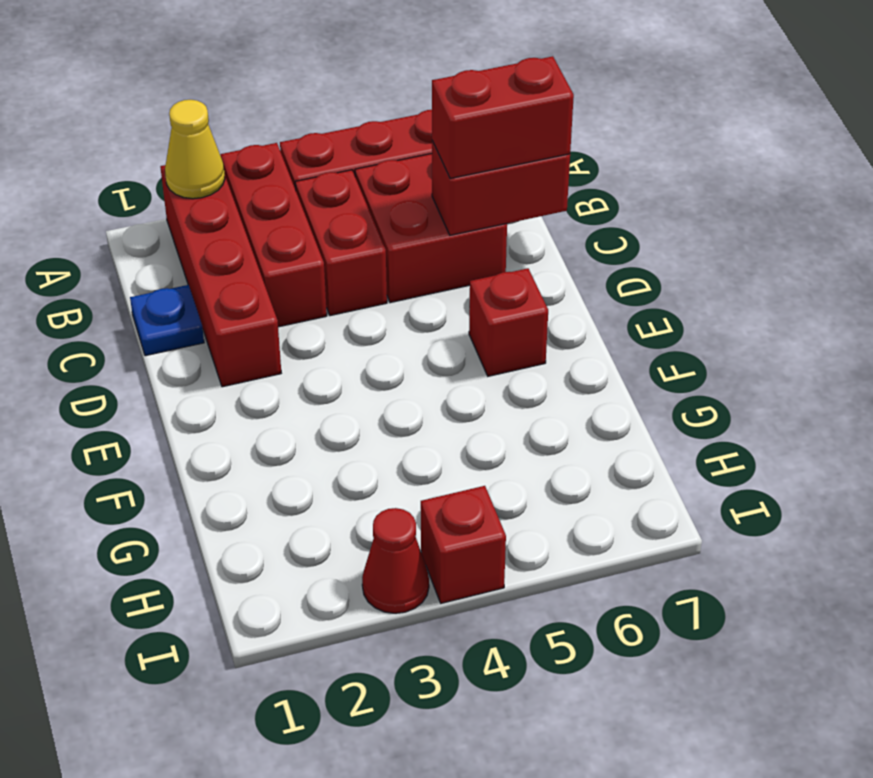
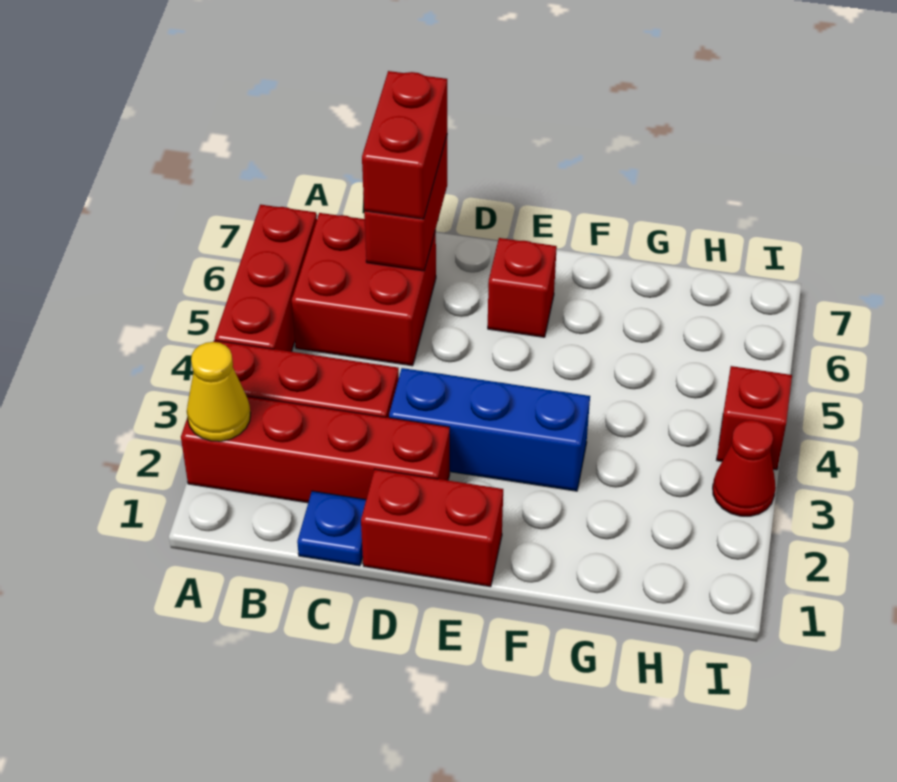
red 1x2 brick [295,170,387,316] -> red 1x2 brick moved to [361,469,503,587]
none -> blue 1x3 brick [389,368,590,491]

